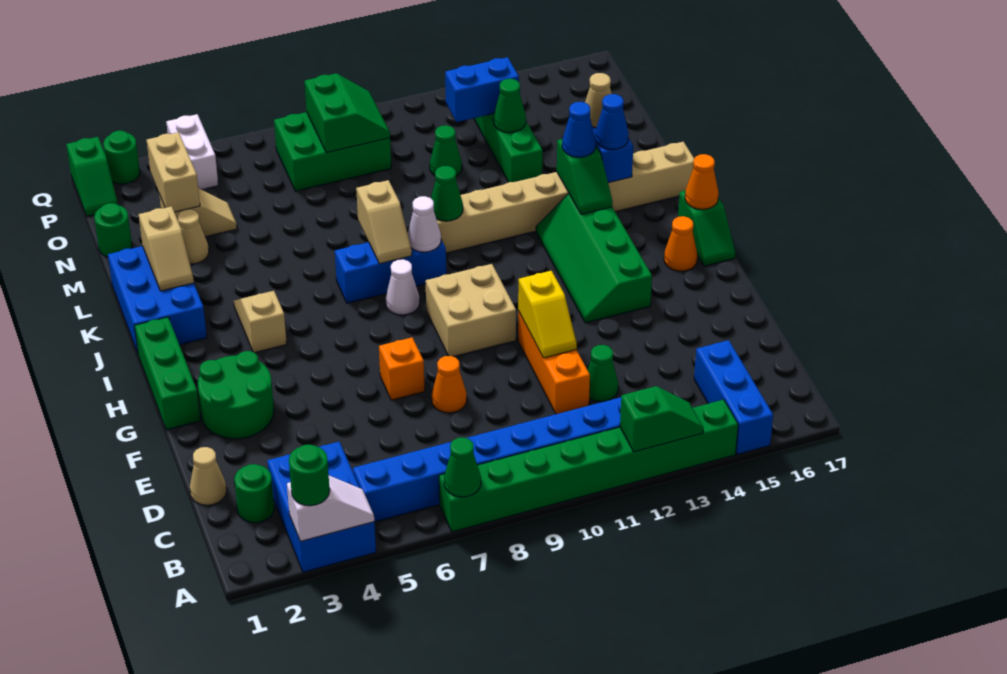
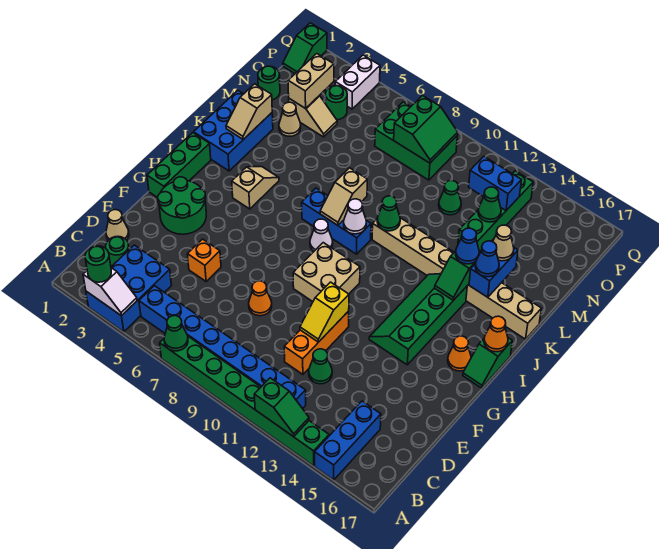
orange 1x1 brick [379,338,425,400] -> orange 1x1 brick moved to [187,239,221,281]
green 1x1 round brick [103,131,140,184] -> green 1x1 round brick moved to [325,86,347,120]

